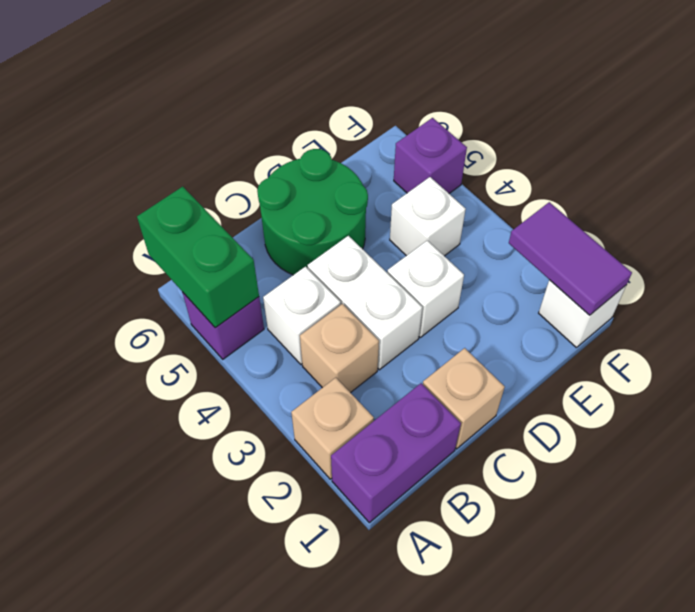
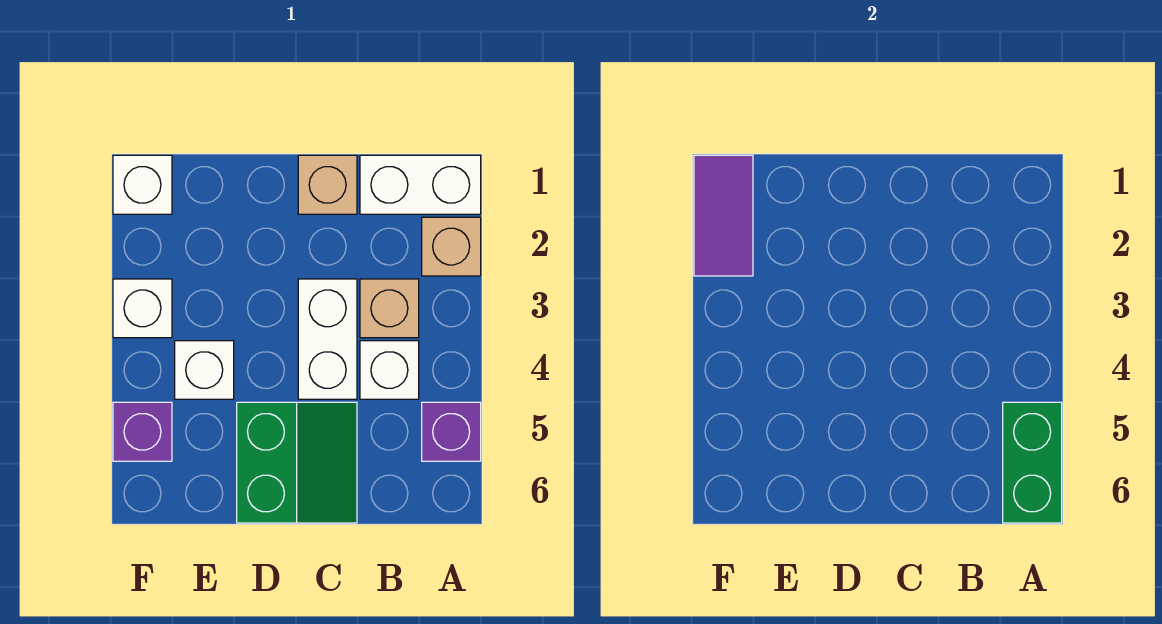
purple 1x2 brick [331,383,461,523] -> white 1x2 brick [360,155,481,214]
green 2x2 round brick [257,149,368,275] -> green 2x2 slope [237,402,357,523]
white 1x1 brick [387,241,464,337] -> white 1x1 brick moved to [113,279,172,338]

